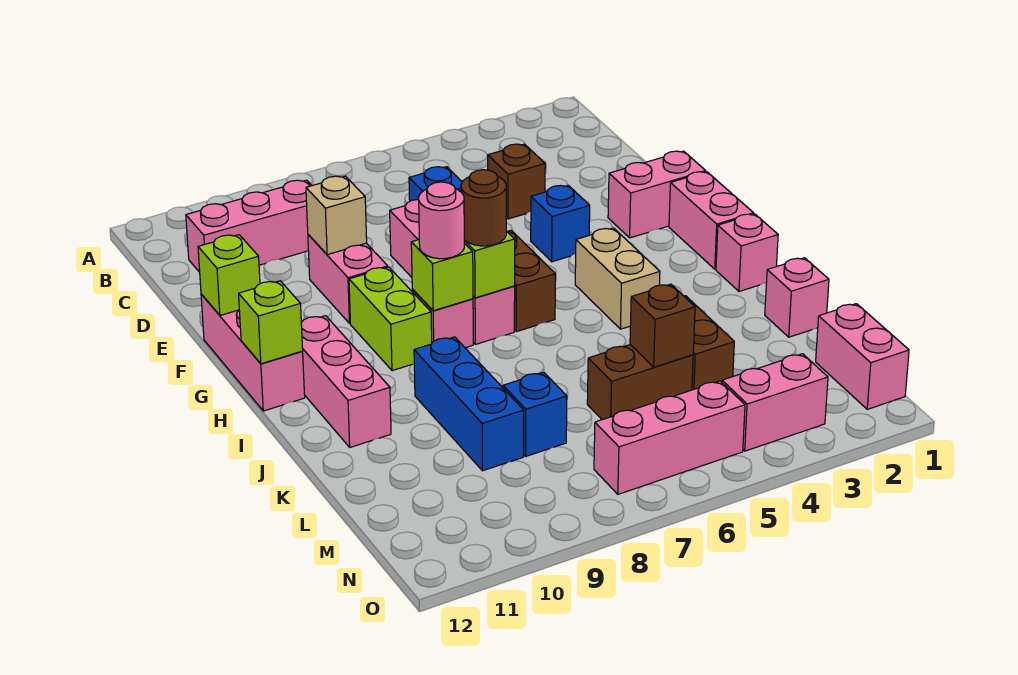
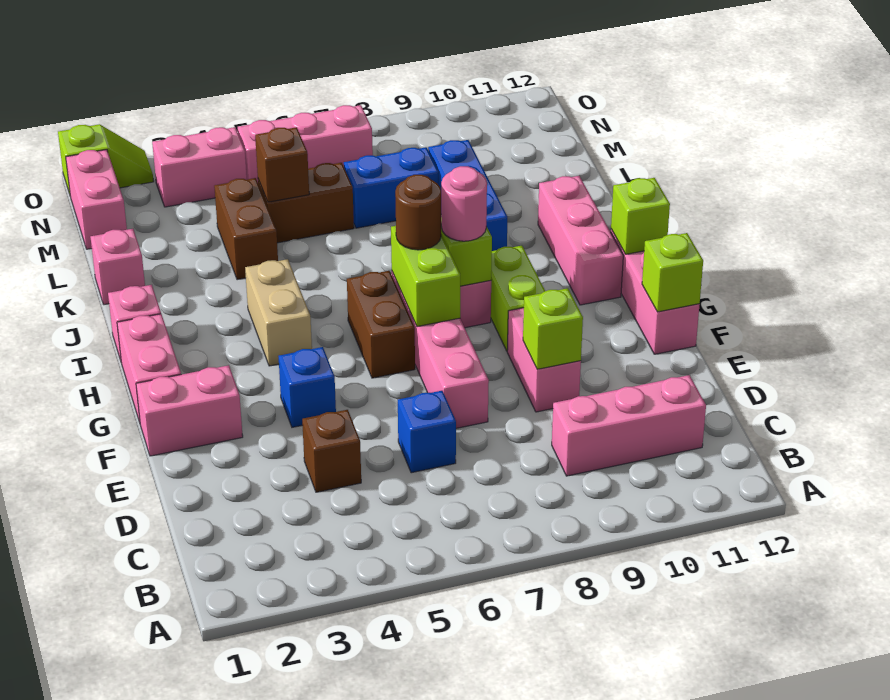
tan 1x1 brick [306,176,367,255] -> lime 1x1 brick [523,288,583,369]
blue 1x1 brick [503,372,567,456] -> blue 1x2 brick [344,147,438,228]
none -> lime 1x2 slope [58,124,154,194]

